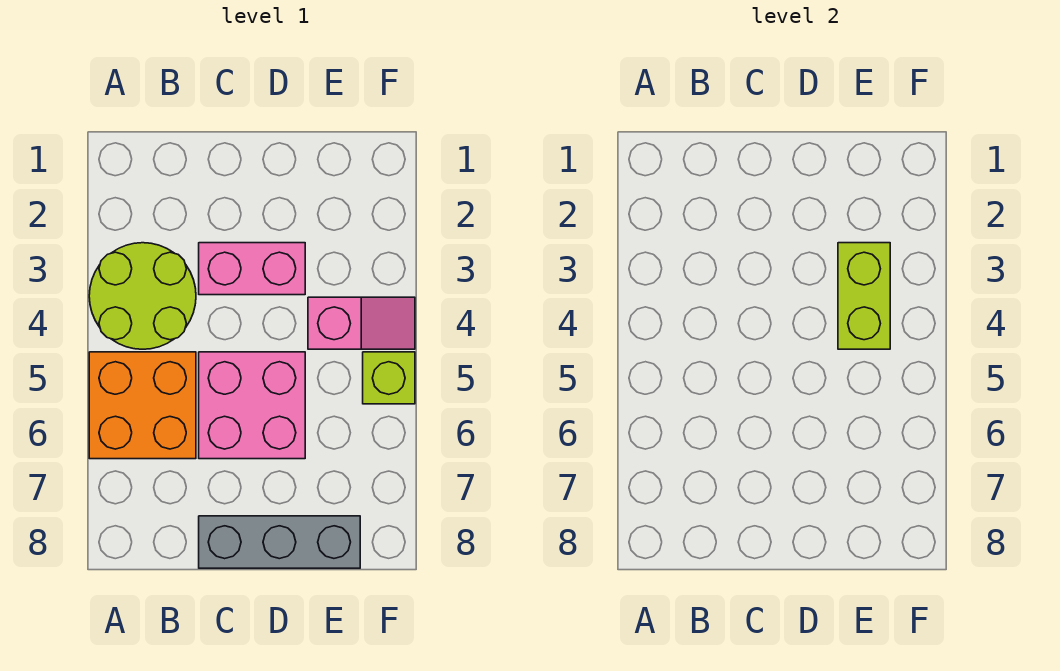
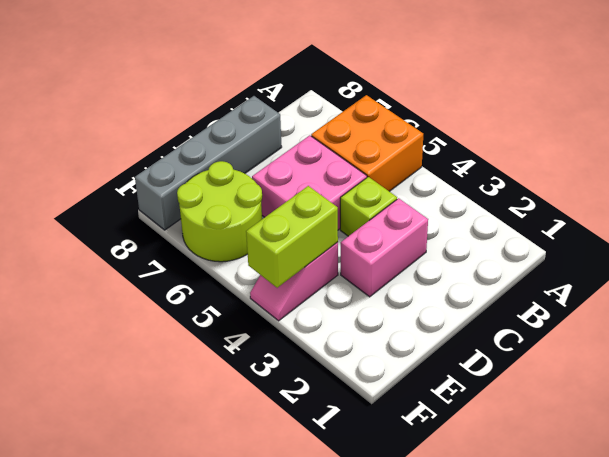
lime 2x2 round brick [89,243,196,349] -> lime 2x2 round brick moved to [177,161,262,262]
grey 1x3 brick [199,516,360,568] -> grey 1x4 brick [135,96,282,230]
lime 1x2 brick [838,243,890,349] -> lime 1x2 brick turned to [246,186,338,288]
lime 1x1 brick [363,352,415,404] -> lime 1x1 brick moved to [340,177,397,236]

